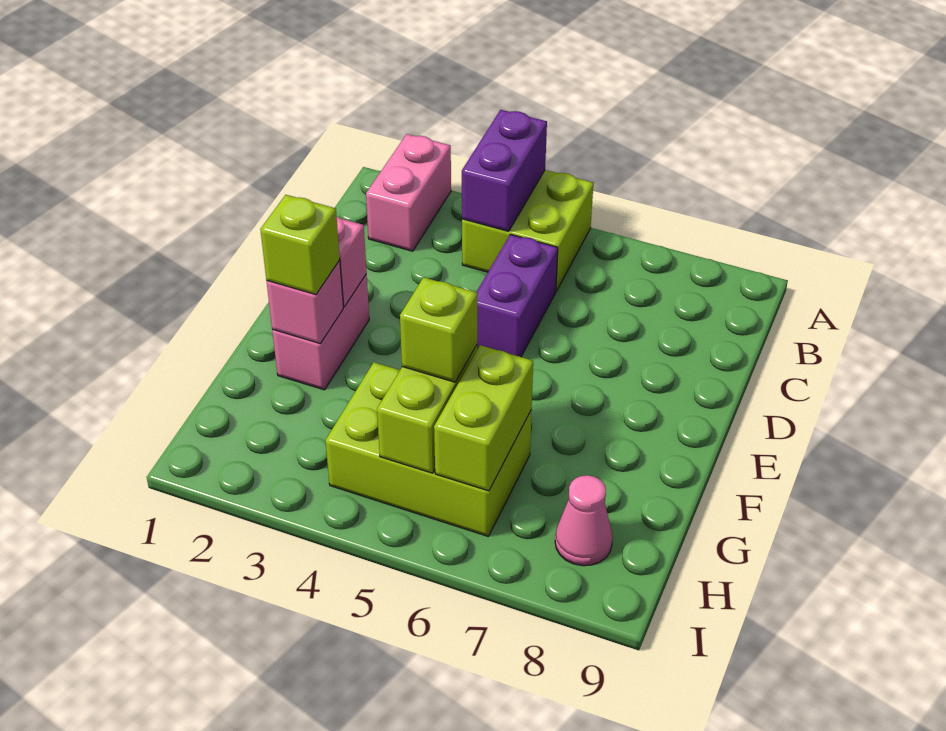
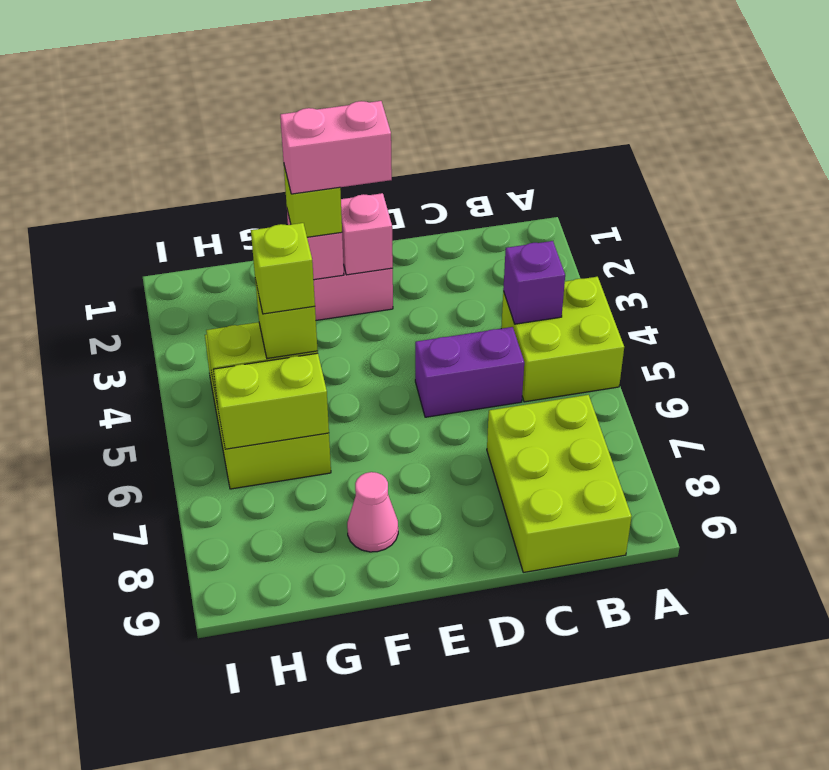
pink 1x2 brick [366,134,451,251] -> pink 1x2 brick moved to [280,101,392,194]
purple 1x2 brick [462,110,547,231] -> purple 1x1 brick [503,241,565,324]
none -> lime 2x3 brick [487,395,632,572]
none -> lime 1x1 brick [251,223,315,314]
pink 1x1 cone [555,475,613,566] -> pink 1x1 cone moved to [347,472,398,552]

